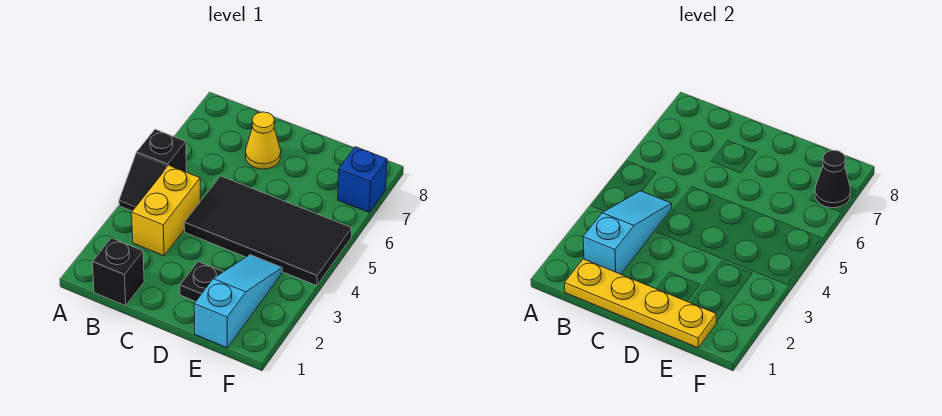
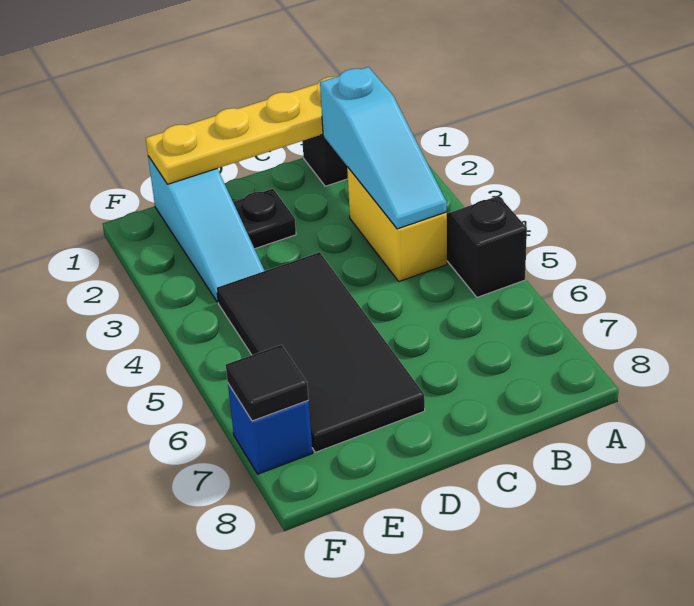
black 2x4 tile [184,176,352,286] -> black 2x4 tile turned to [217,252,425,452]
yellow 1x1 cone [246,112,281,169] -> none
black 1x1 cone [815,150,850,208] -> black 1x1 tile [226,345,309,421]

